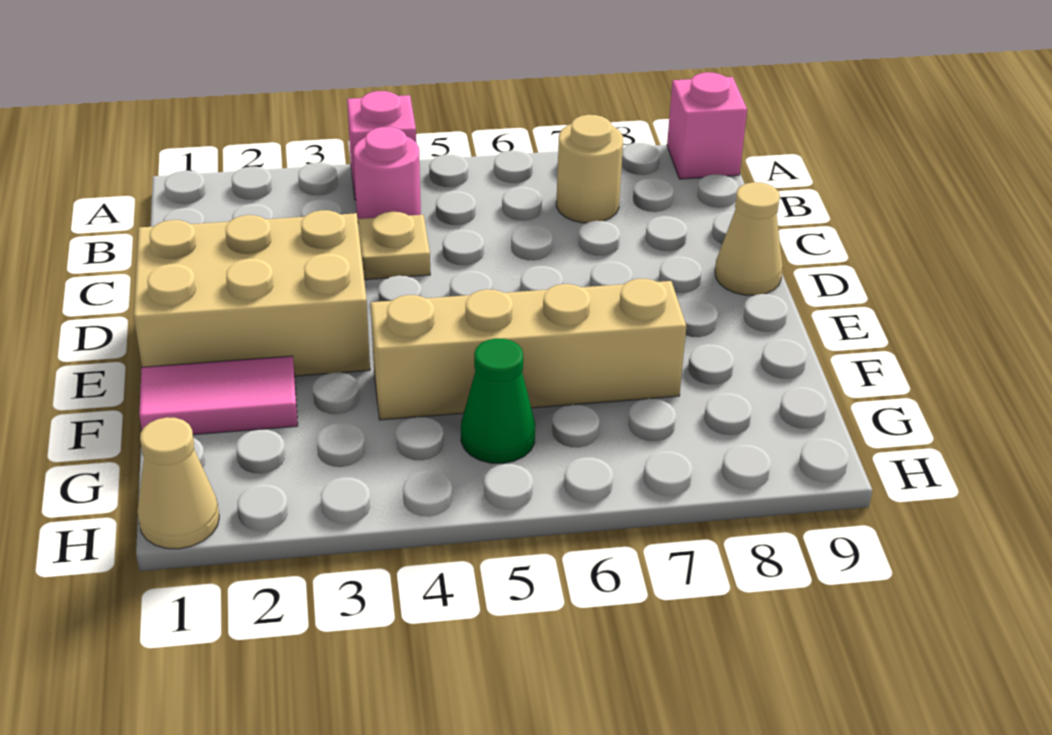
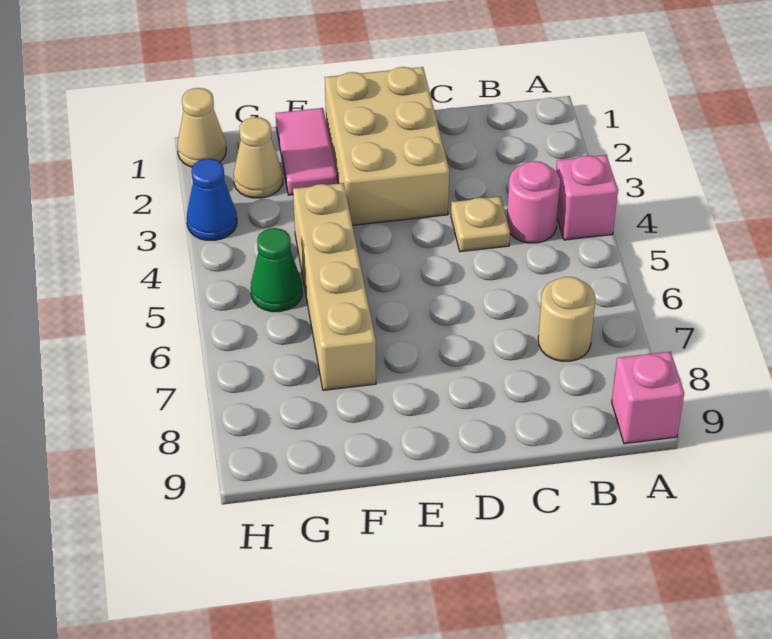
tan 1x1 cone [715,182,783,295] -> tan 1x1 cone moved to [234,117,283,198]
none -> blue 1x1 cone [187,159,237,240]

